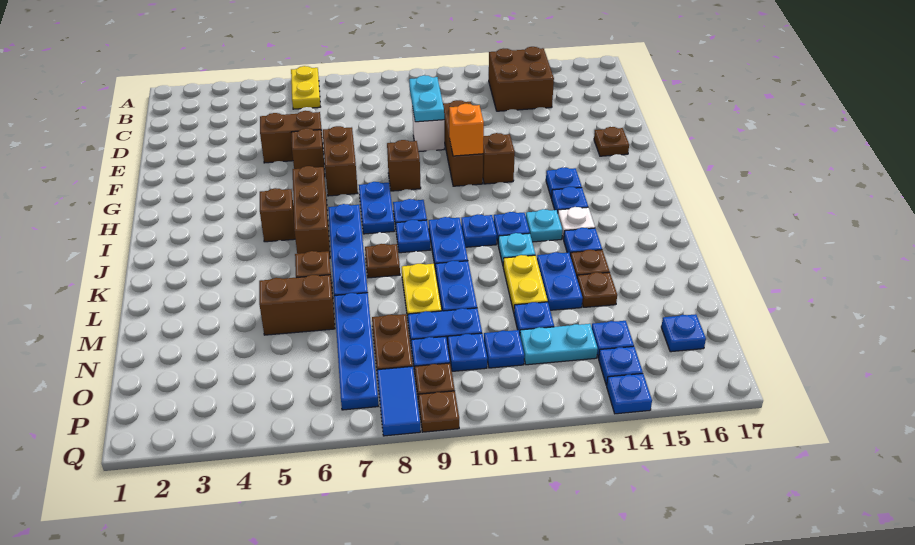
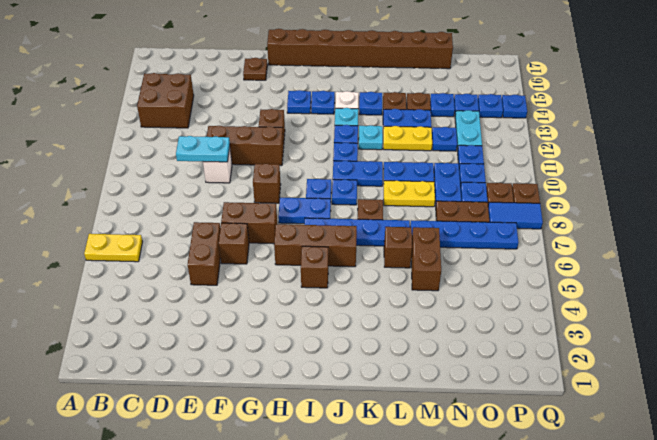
orange 1x1 brick [449,104,484,156] -> none
none -> brown 1x8 brick [267,29,453,69]
blue 1x1 plate [661,314,706,352] -> blue 1x1 plate moved to [430,93,455,117]

